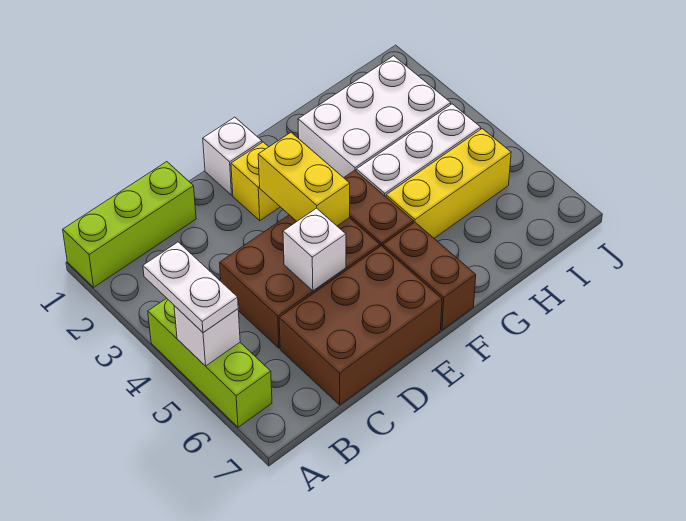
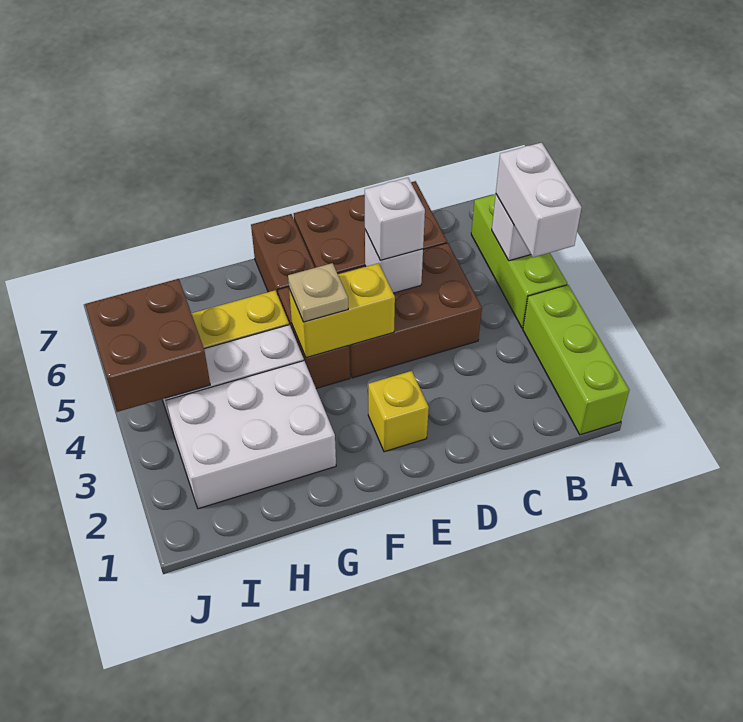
lime 1x3 brick [63,162,196,287] -> lime 1x3 brick turned to [523,285,629,435]
white 1x2 plate [143,242,238,333] -> white 1x2 brick [496,143,582,257]
white 1x1 brick [203,117,262,195] -> white 1x1 brick moved to [365,178,425,260]
yellow 1x2 brick [258,133,350,226] -> yellow 1x2 brick turned to [289,263,395,358]
none -> tan 1x1 plate [288,263,348,322]
none -> brown 2x2 brick [85,279,210,412]

